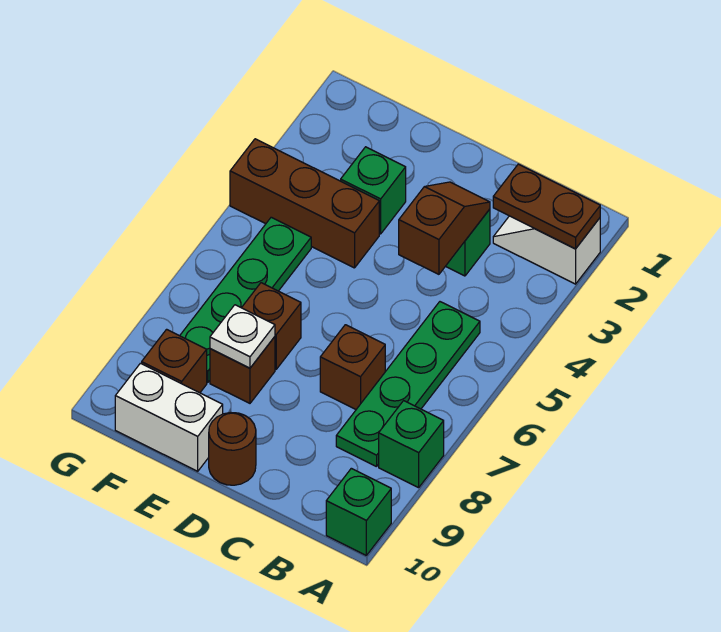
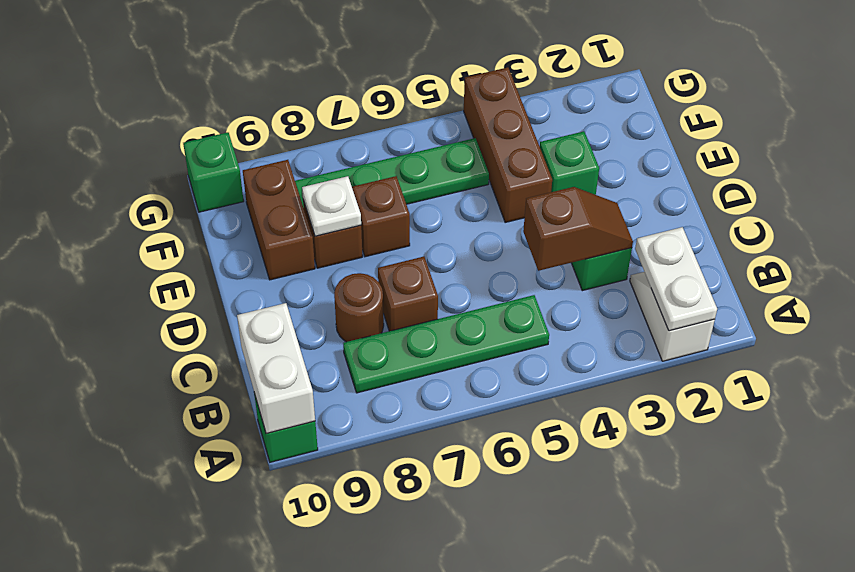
brown 1x2 plate [493,164,600,249] -> white 1x2 plate [635,227,717,331]
green 1x1 brick [379,401,444,488] -> green 1x1 brick moved to [183,132,244,212]
brown 1x1 round brick [209,412,256,485] -> brown 1x1 round brick moved to [334,273,384,342]
white 1x2 brick [115,363,223,471] -> white 1x2 brick moved to [237,303,315,434]
brown 1x1 brick [142,329,207,393] -> brown 1x2 brick [243,160,315,280]

